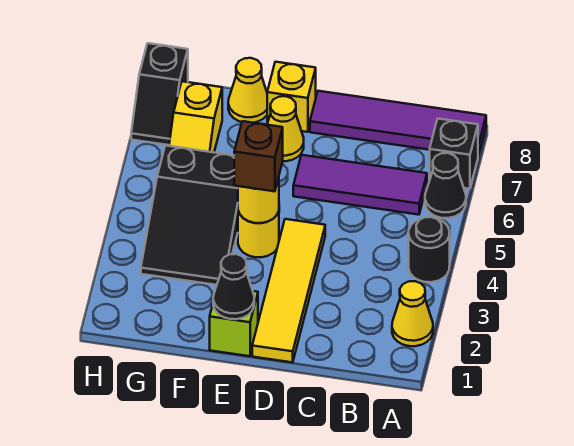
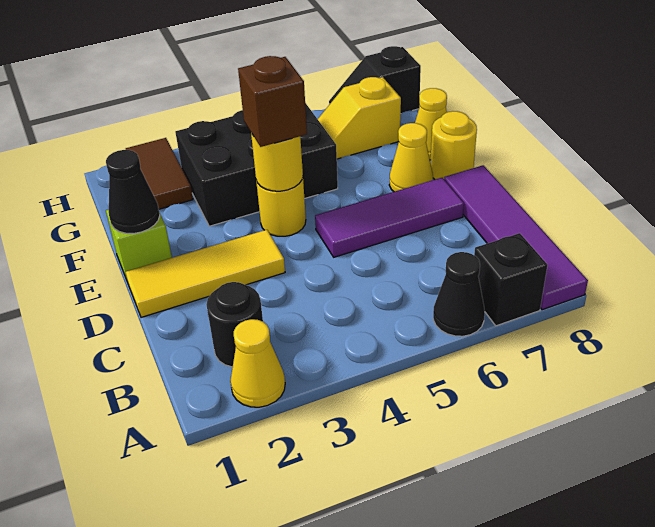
black 1x1 round brick [409,217,450,282] -> black 1x1 round brick moved to [206,282,263,367]
purple 1x3 tile [293,155,427,215] -> purple 1x3 tile turned to [315,178,464,257]
yellow 1x4 tile [252,219,325,362] -> yellow 1x3 tile [125,230,285,317]
yellow 1x1 brick [267,62,316,132] -> yellow 1x1 round brick [431,111,477,179]
black 2x3 slope [141,145,238,285] -> black 2x3 brick [175,103,338,226]
none -> brown 1x2 tile [126,138,193,209]

